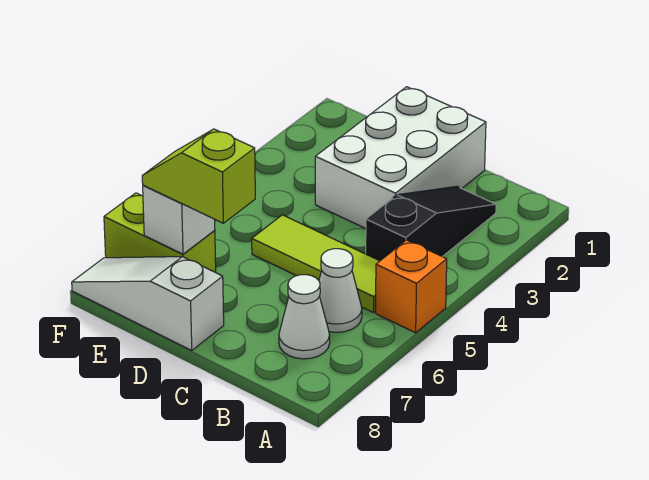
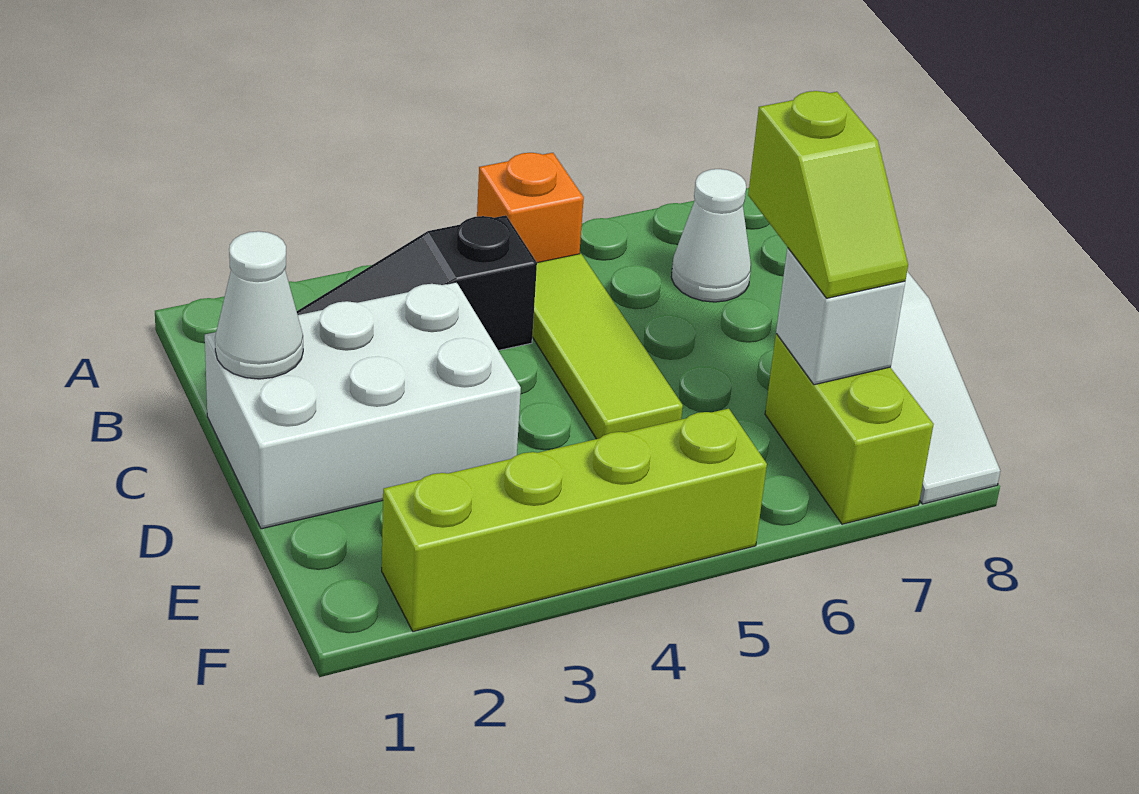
white 1x1 cone [319,249,362,332] -> white 1x1 cone moved to [215,231,303,379]
none -> lime 1x4 brick [382,409,767,632]

